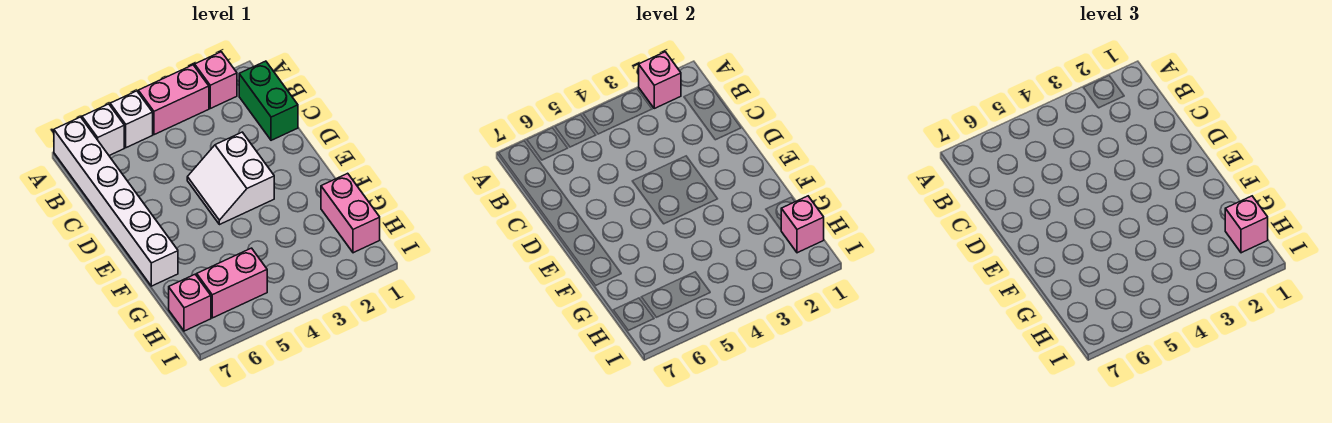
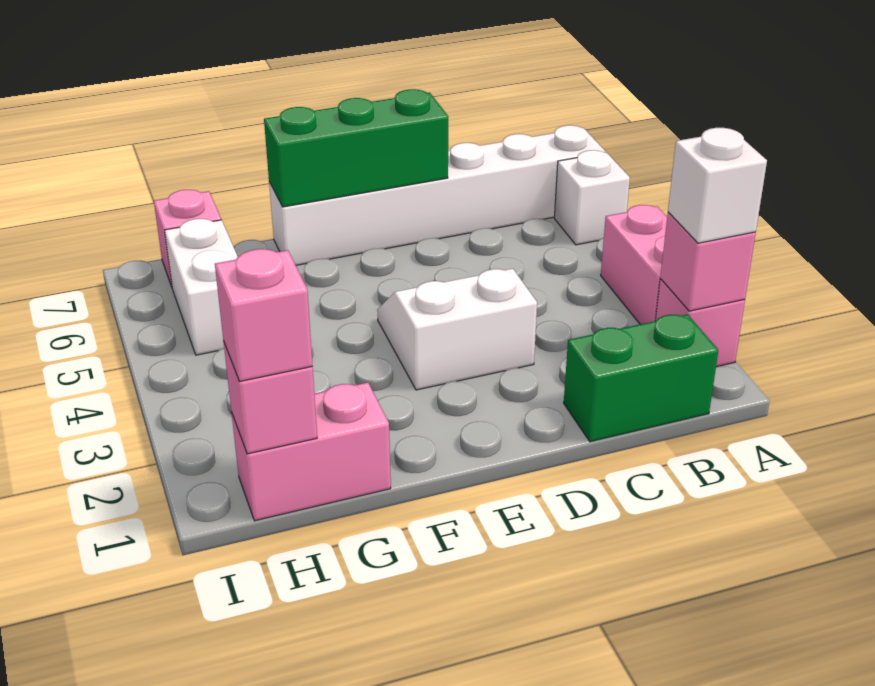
white 1x1 brick [110,91,153,148] -> white 1x1 brick moved to [668,128,767,243]
none -> green 1x3 brick [264,89,448,207]
pink 1x2 brick [197,248,267,318] -> white 1x2 brick [165,219,238,355]

